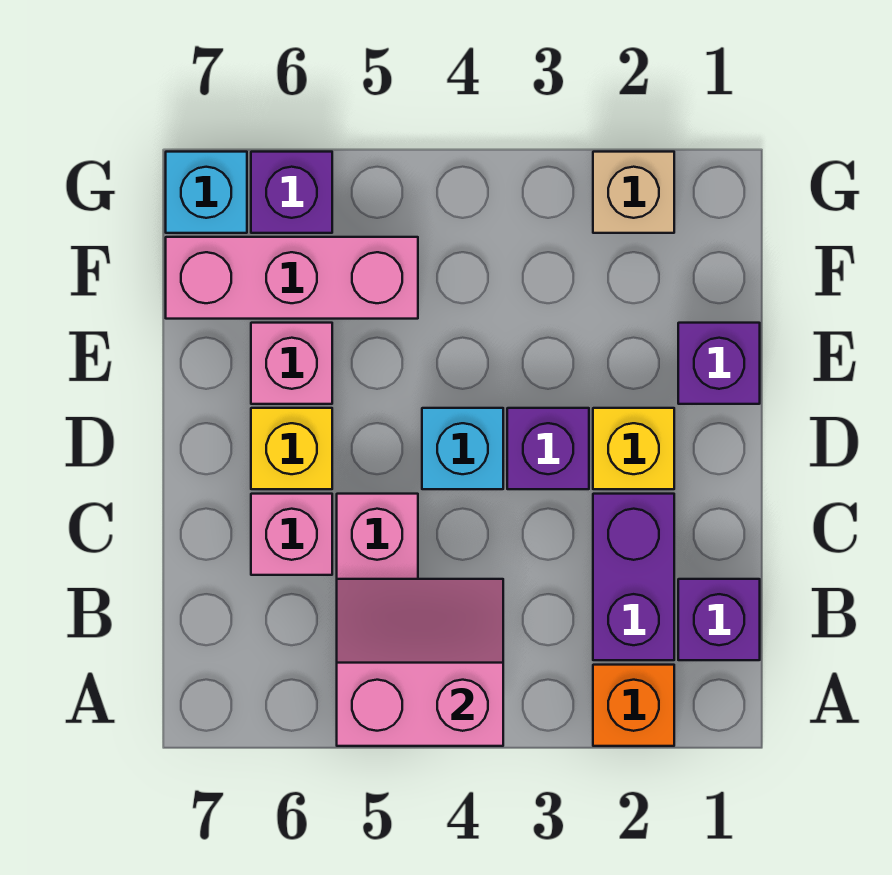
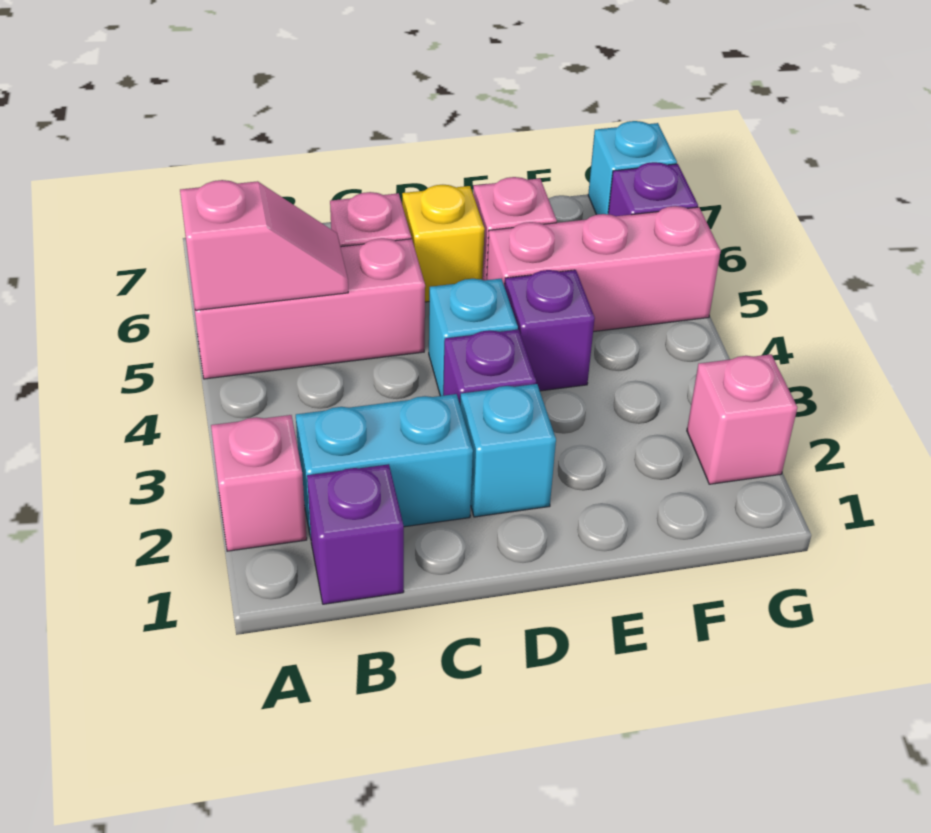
orange 1x1 brick [593,665,674,746] -> pink 1x1 brick [211,415,307,551]
pink 2x2 slope [337,579,503,746] -> pink 1x2 slope [180,180,348,310]
purple 1x2 brick [593,494,674,660] -> cyan 1x2 brick [296,394,473,538]
yellow 1x1 brick [593,408,674,489] -> cyan 1x1 brick [460,384,556,517]
purple 1x1 brick [678,323,760,404] -> purple 1x1 brick moved to [505,270,595,391]
pink 1x3 brick [166,237,418,319] -> pink 1x3 brick turned to [487,206,721,332]
tan 1x1 brick [593,152,674,233] -> pink 1x1 brick [687,354,797,484]

